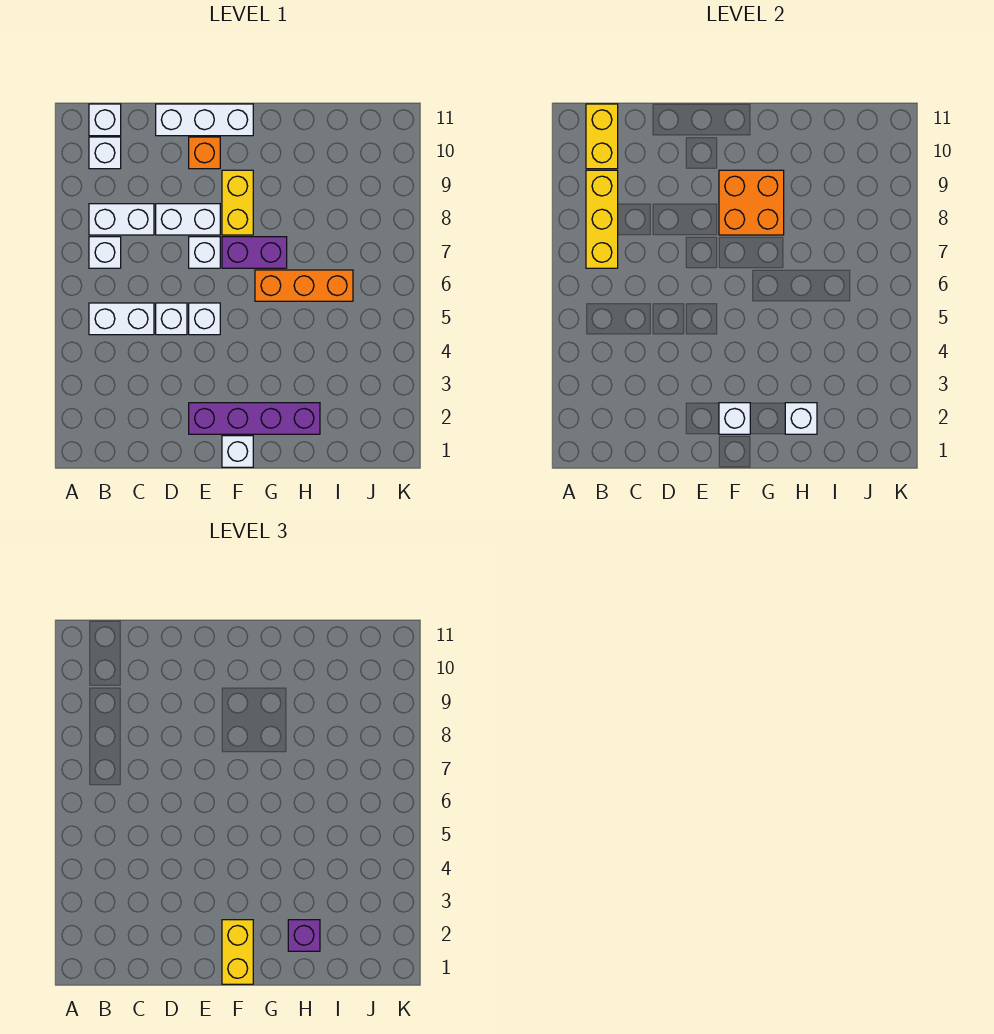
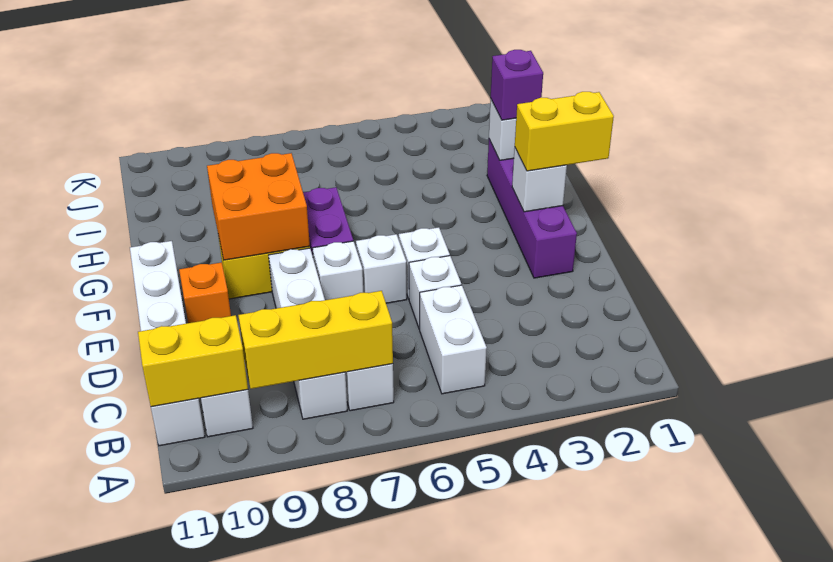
white 1x1 brick [222,436,253,467] -> white 1x1 brick moved to [356,234,407,303]
orange 1x3 brick [255,270,353,301] -> none

